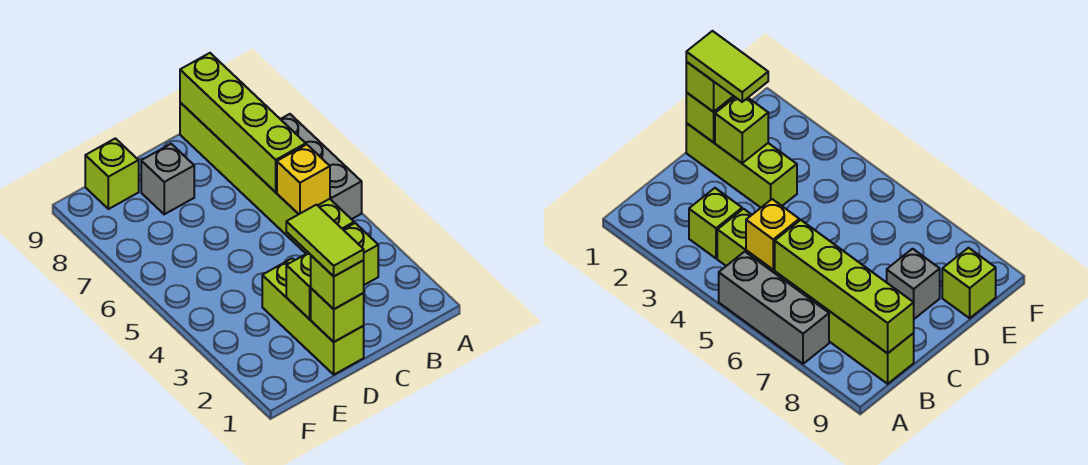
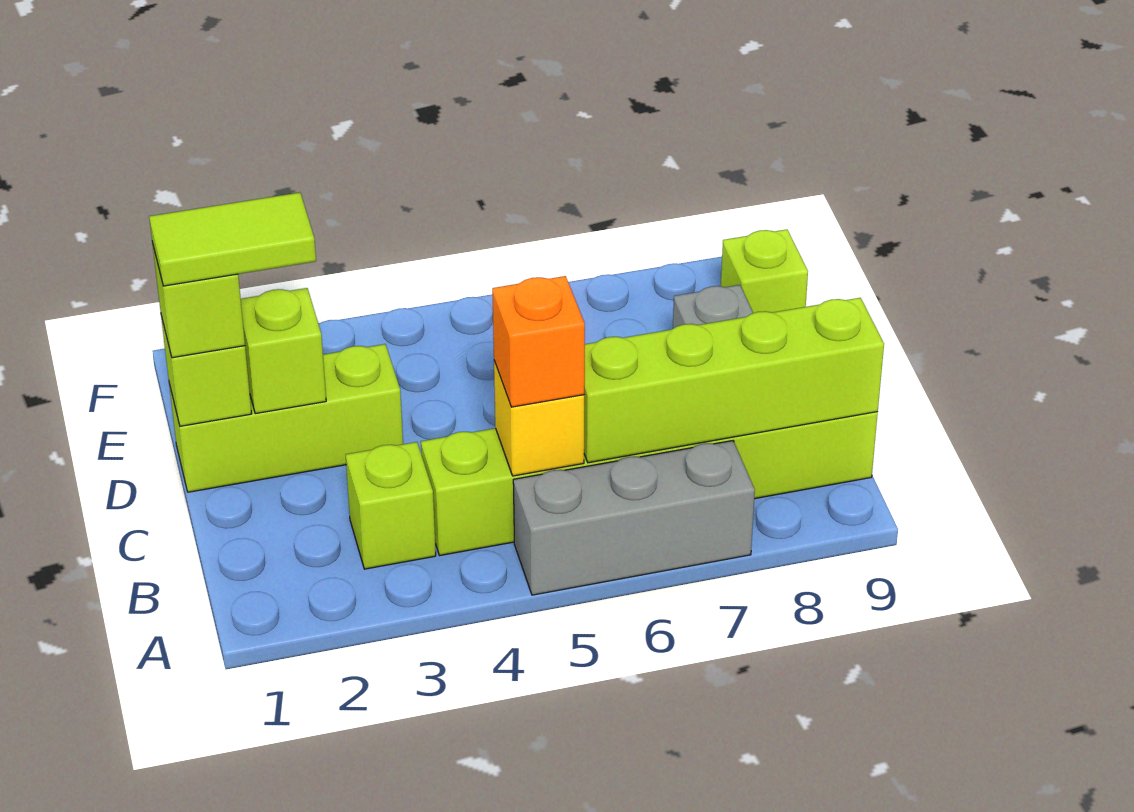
none -> orange 1x1 brick [492,276,585,407]

